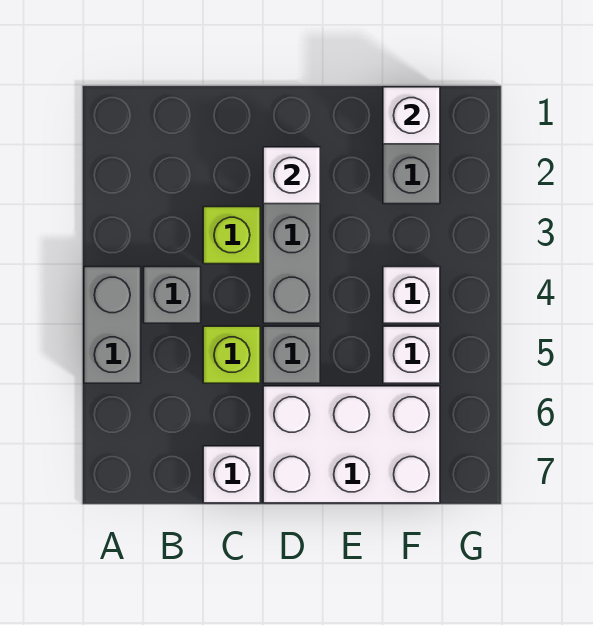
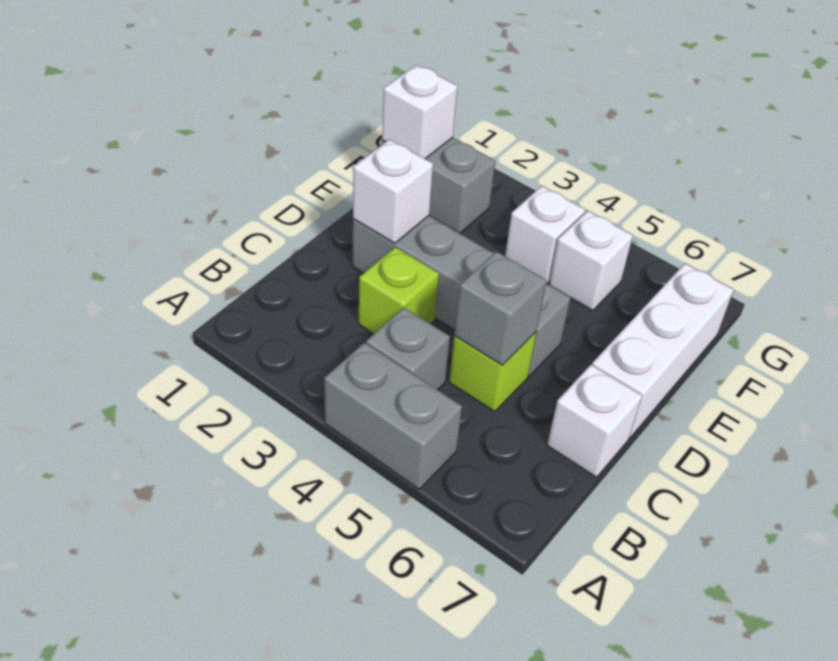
none -> grey 1x1 brick [454,252,546,365]
white 2x3 brick [263,386,440,503] -> white 1x3 brick [592,263,734,438]

